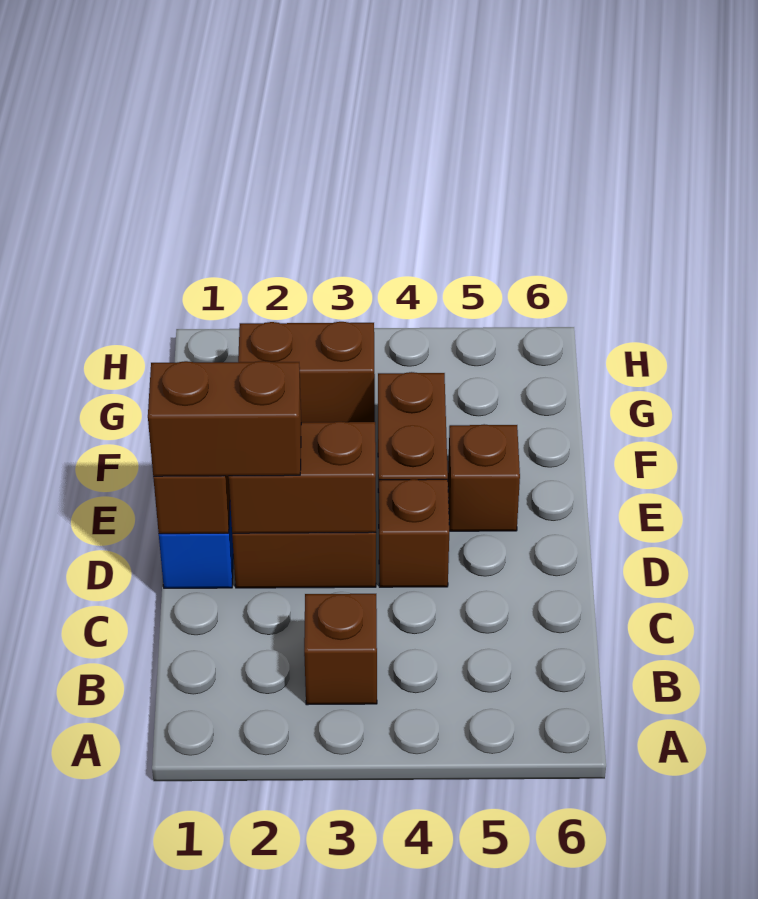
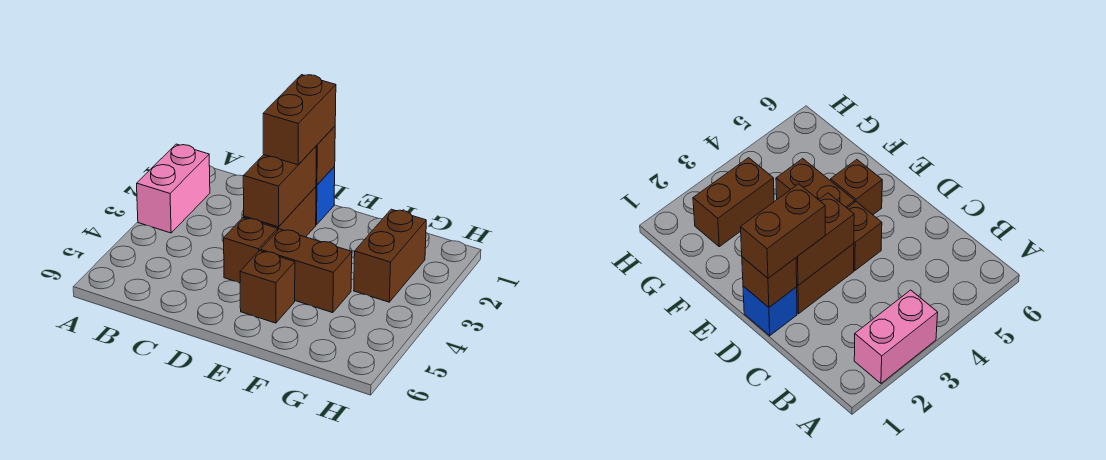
none -> pink 1x2 brick [137,144,210,233]
brown 1x1 brick [304,594,377,705] -> none

